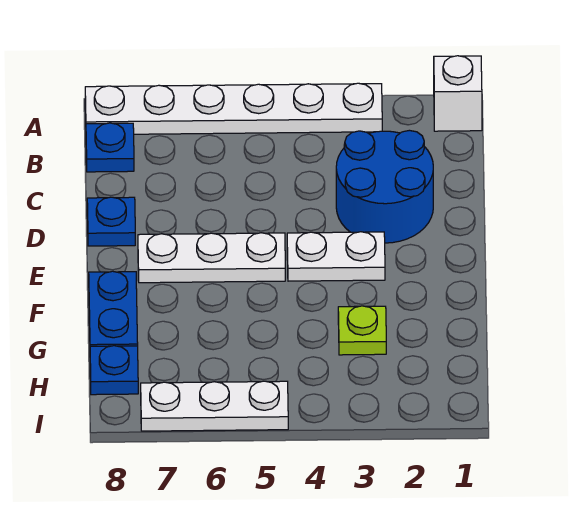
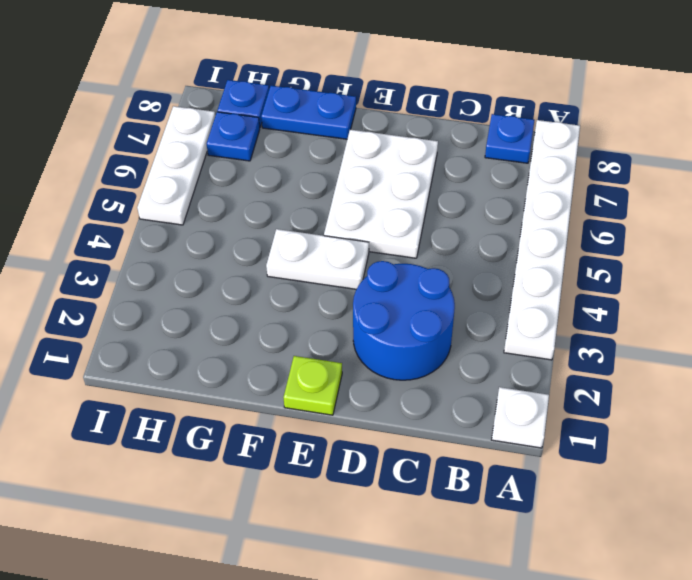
white 1x1 brick [434,56,482,131] -> white 1x1 plate [492,387,549,448]
blue 1x1 plate [87,197,135,246] -> blue 1x1 plate moved to [207,112,260,161]
white 1x2 plate [287,232,385,281] -> white 1x2 plate turned to [266,229,369,289]
white 1x3 plate [138,233,285,283] -> white 2x3 plate [324,130,438,258]
lime 1x1 plate [338,306,386,355] -> lime 1x1 plate moved to [284,356,342,415]

